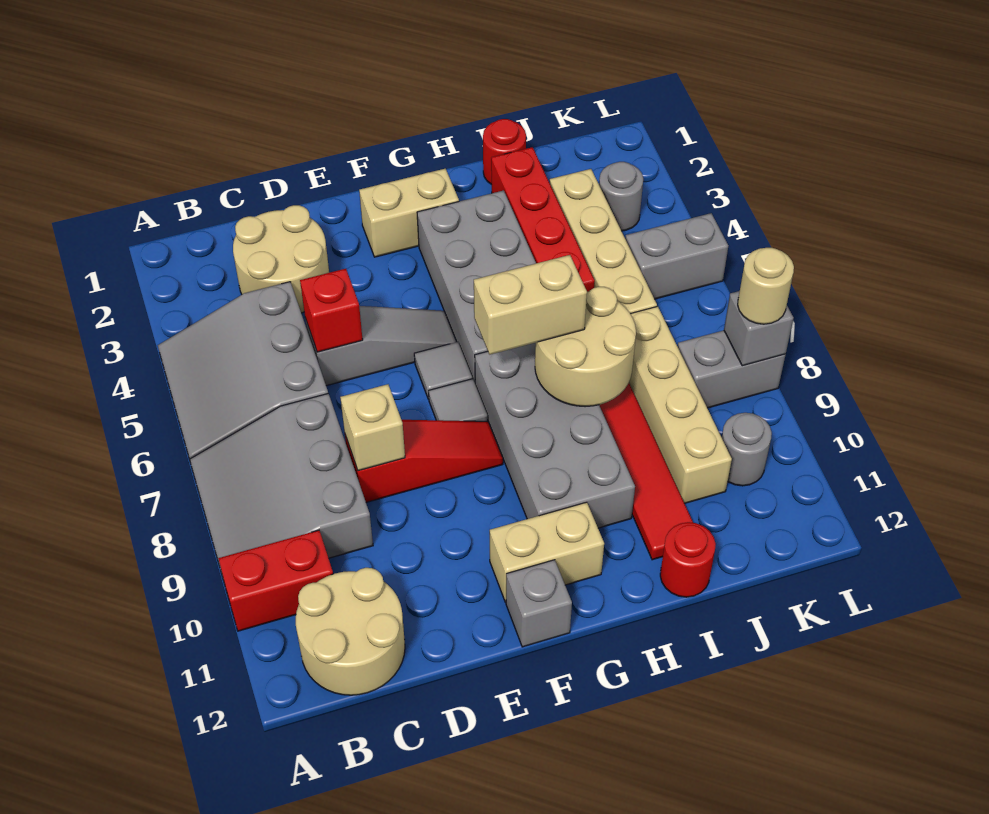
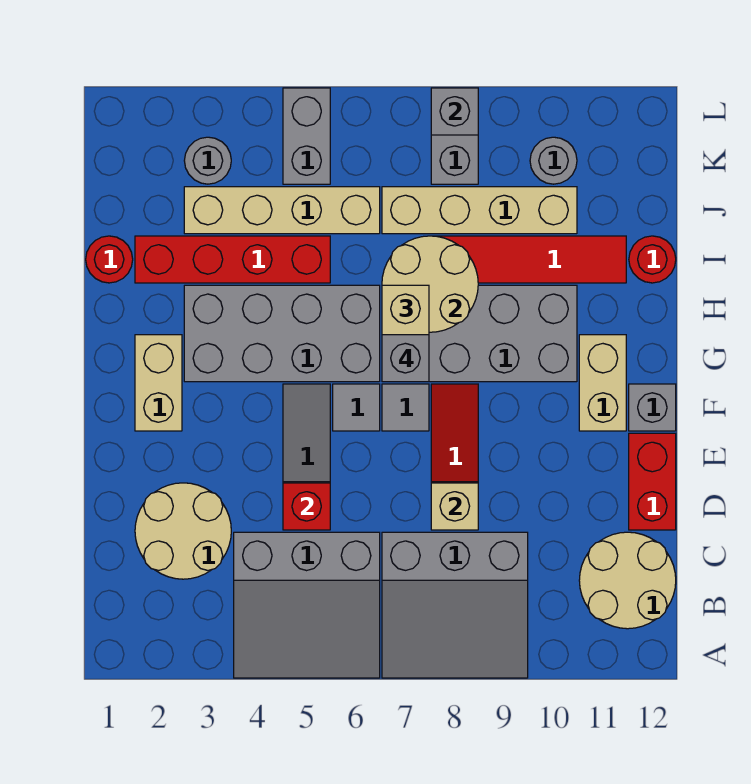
red 1x2 brick [218,530,333,631] -> red 1x2 brick moved to [629,433,676,530]
none -> grey 1x1 brick [382,335,429,382]
tan 1x1 round brick [738,248,794,324] -> none

